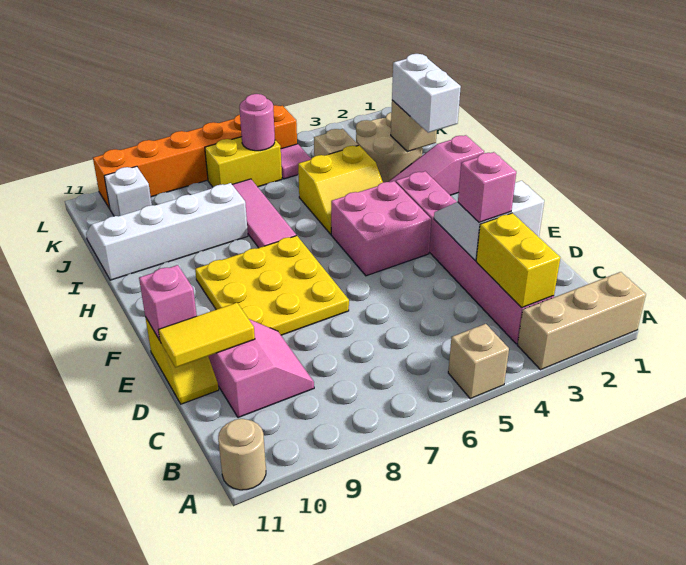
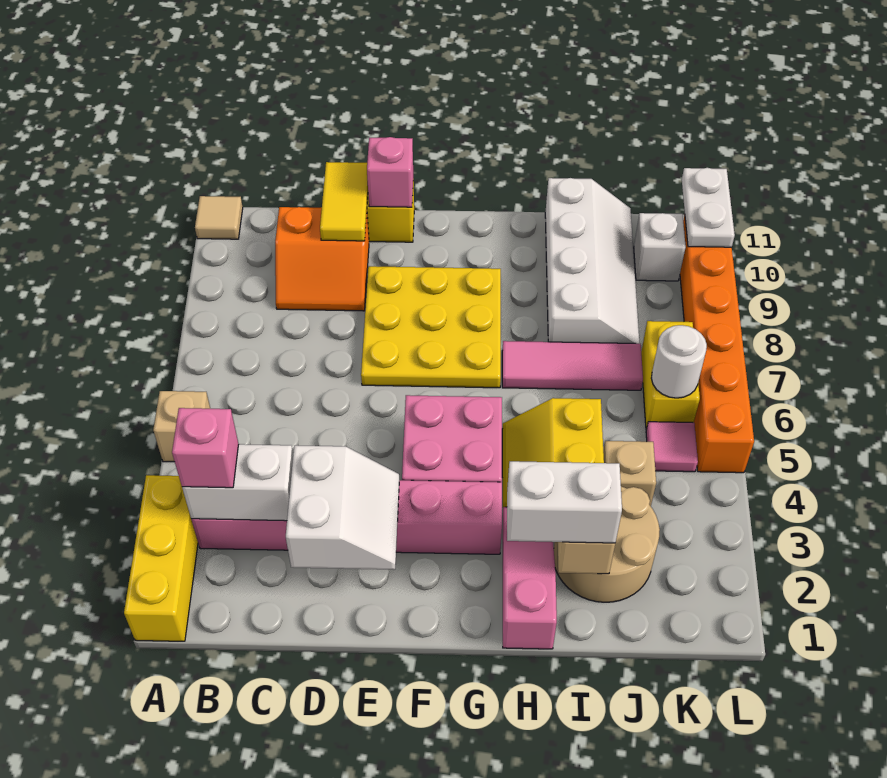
tan 1x3 brick [517,272,646,370] -> yellow 1x3 brick [124,475,198,641]
tan 1x1 round brick [218,419,266,490] -> tan 1x1 tile [195,196,243,239]
yellow 1x2 brick [476,213,560,308] -> white 1x2 brick [182,444,293,521]
pink 2x2 slope [208,319,314,418] -> orange 2x2 slope [275,207,369,311]
pink 1x1 brick [458,152,516,223] -> pink 1x1 brick moved to [172,408,239,488]
pink 1x1 round brick [239,94,275,151] -> white 1x1 round brick [651,325,707,398]
none -> white 1x2 plate [682,168,735,247]

